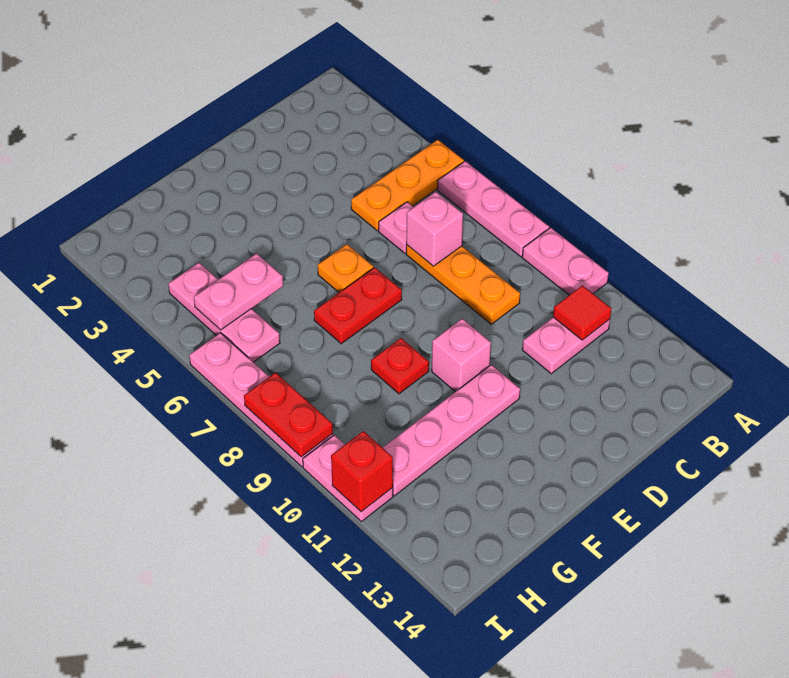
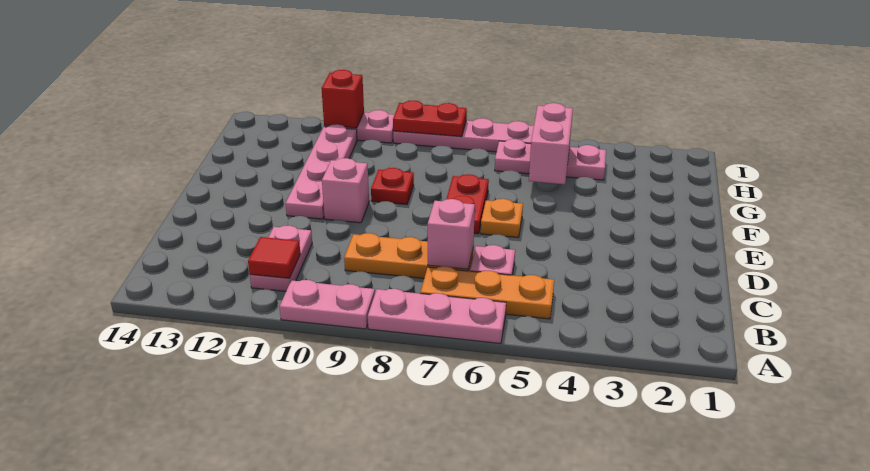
orange 1x3 plate [351,140,464,231] -> orange 1x3 plate turned to [420,266,554,319]
pink 1x2 plate [194,254,283,330] -> pink 1x2 brick [529,103,573,184]

